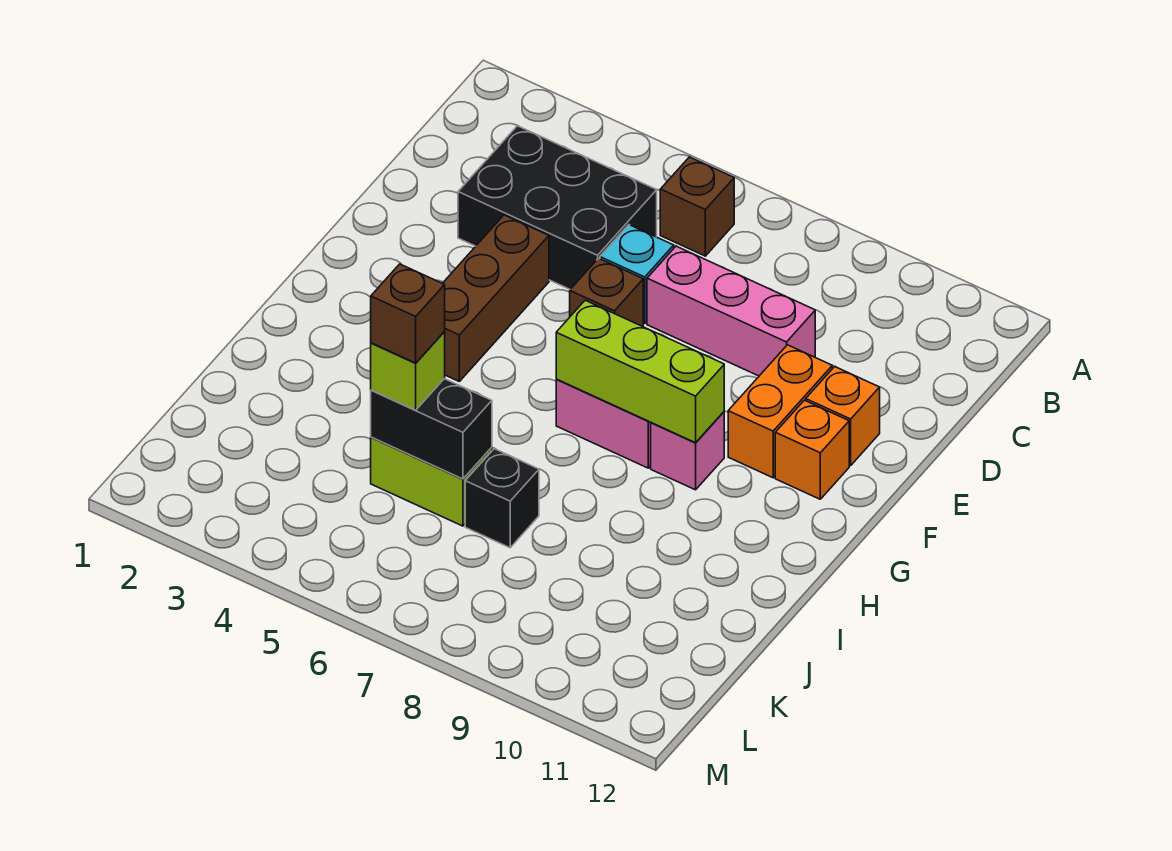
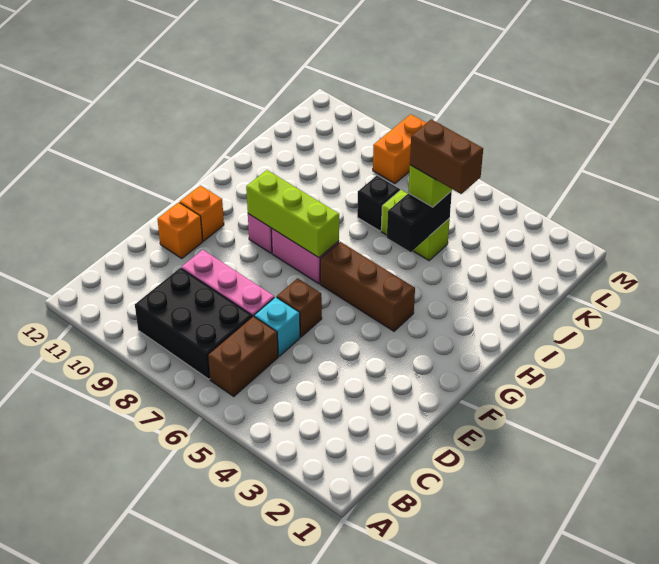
brown 1x1 brick [660,157,734,256] -> brown 1x2 brick [208,316,278,396]
black 2x3 brick [458,126,657,289] -> black 2x3 brick moved to [135,268,252,379]
brown 1x3 brick [443,215,549,381] -> brown 1x3 brick turned to [320,242,415,331]
orange 1x2 brick [728,345,832,478] -> orange 1x2 brick moved to [373,114,426,184]
black 1x2 brick [371,379,492,479] -> black 1x2 brick turned to [387,191,452,252]
brown 1x1 brick [371,264,445,363] -> brown 1x2 brick [410,119,483,194]

